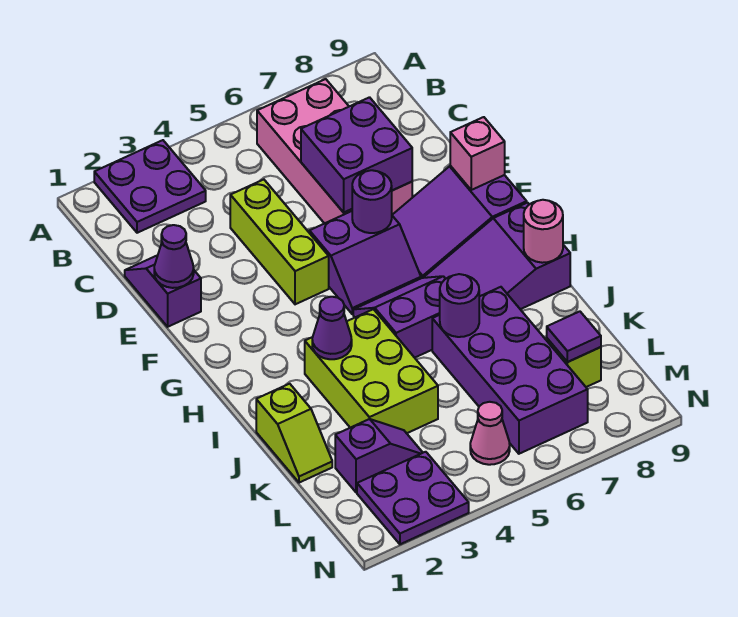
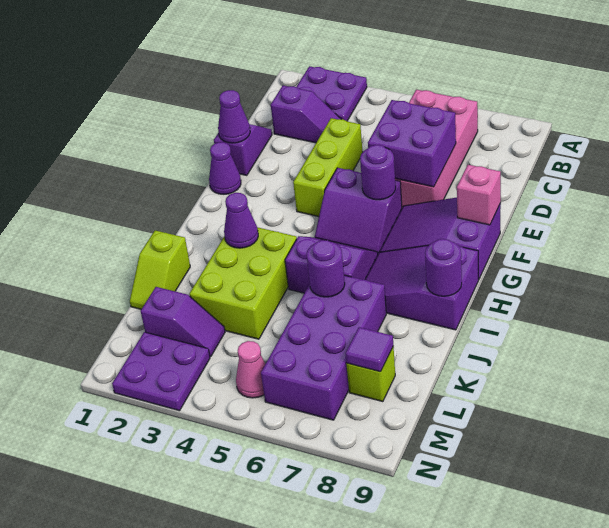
none -> purple 1x2 slope [271,86,341,143]
none -> purple 1x1 cone [209,142,241,194]
pink 1x1 round brick [524,200,563,263] -> purple 1x1 round brick [425,239,462,296]

